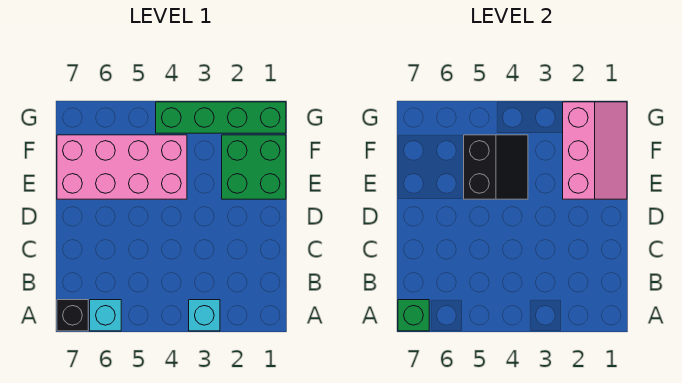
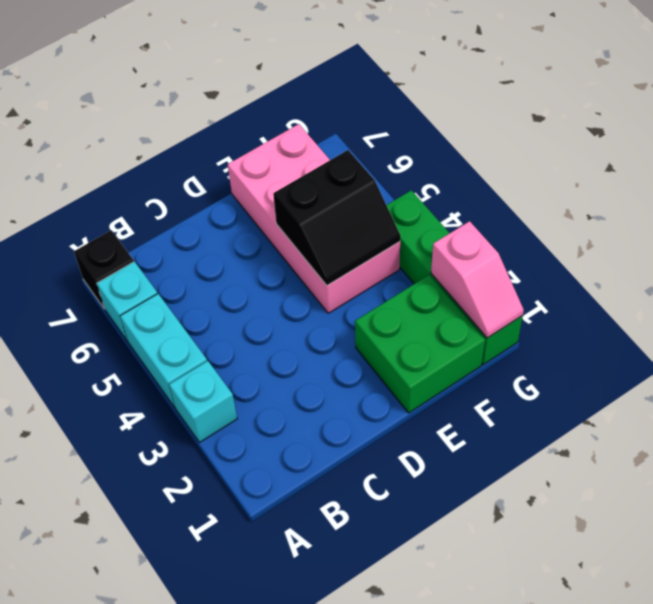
none -> cyan 1x2 brick [120,294,207,407]
green 1x1 brick [398,300,429,331] -> none
pink 2x3 slope [563,102,627,199] -> pink 1x2 slope [431,221,524,338]

